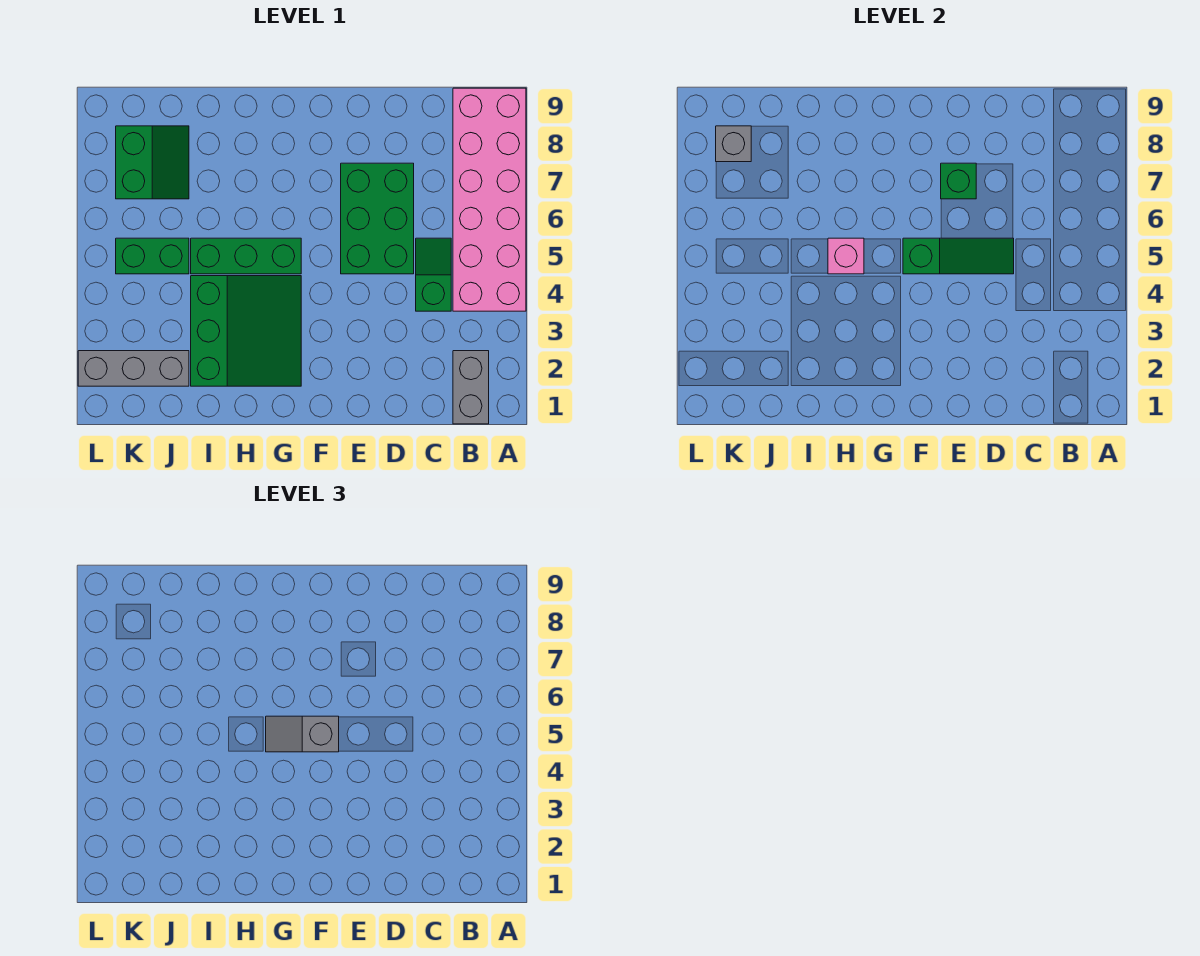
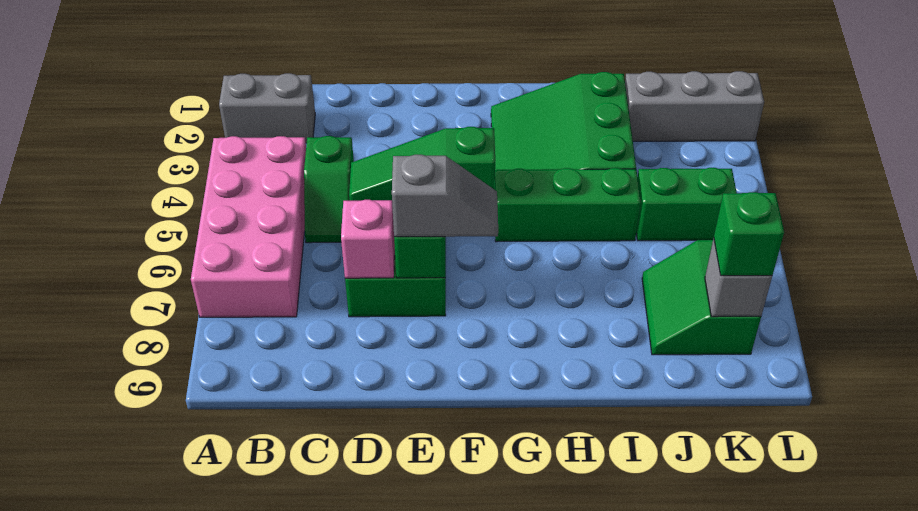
pink 2x6 brick [453,88,526,311] -> pink 2x4 brick [191,136,306,317]
grey 1x2 brick [453,351,489,424] -> grey 1x2 brick turned to [219,73,315,143]
grey 1x2 slope [266,716,339,752] -> grey 1x2 slope moved to [392,155,498,237]
pink 1x1 brick [828,238,864,274] -> pink 1x1 brick moved to [341,200,395,278]
none -> green 1x1 brick [714,192,784,276]

